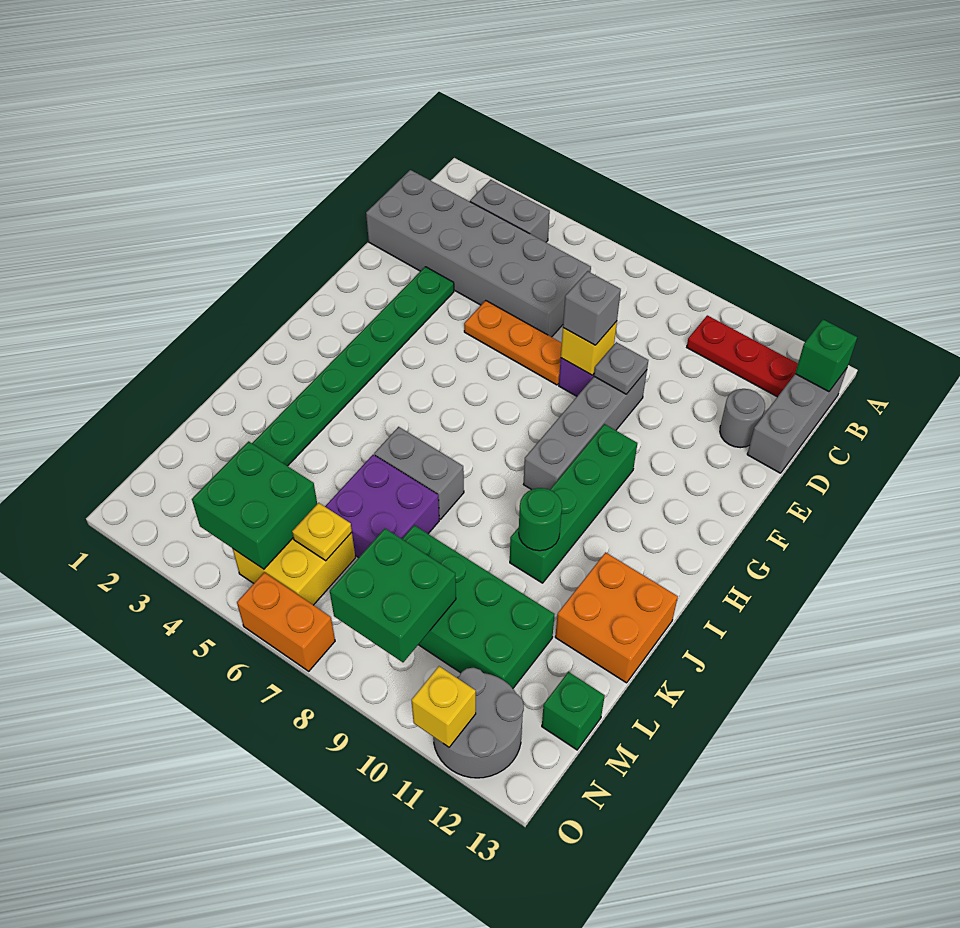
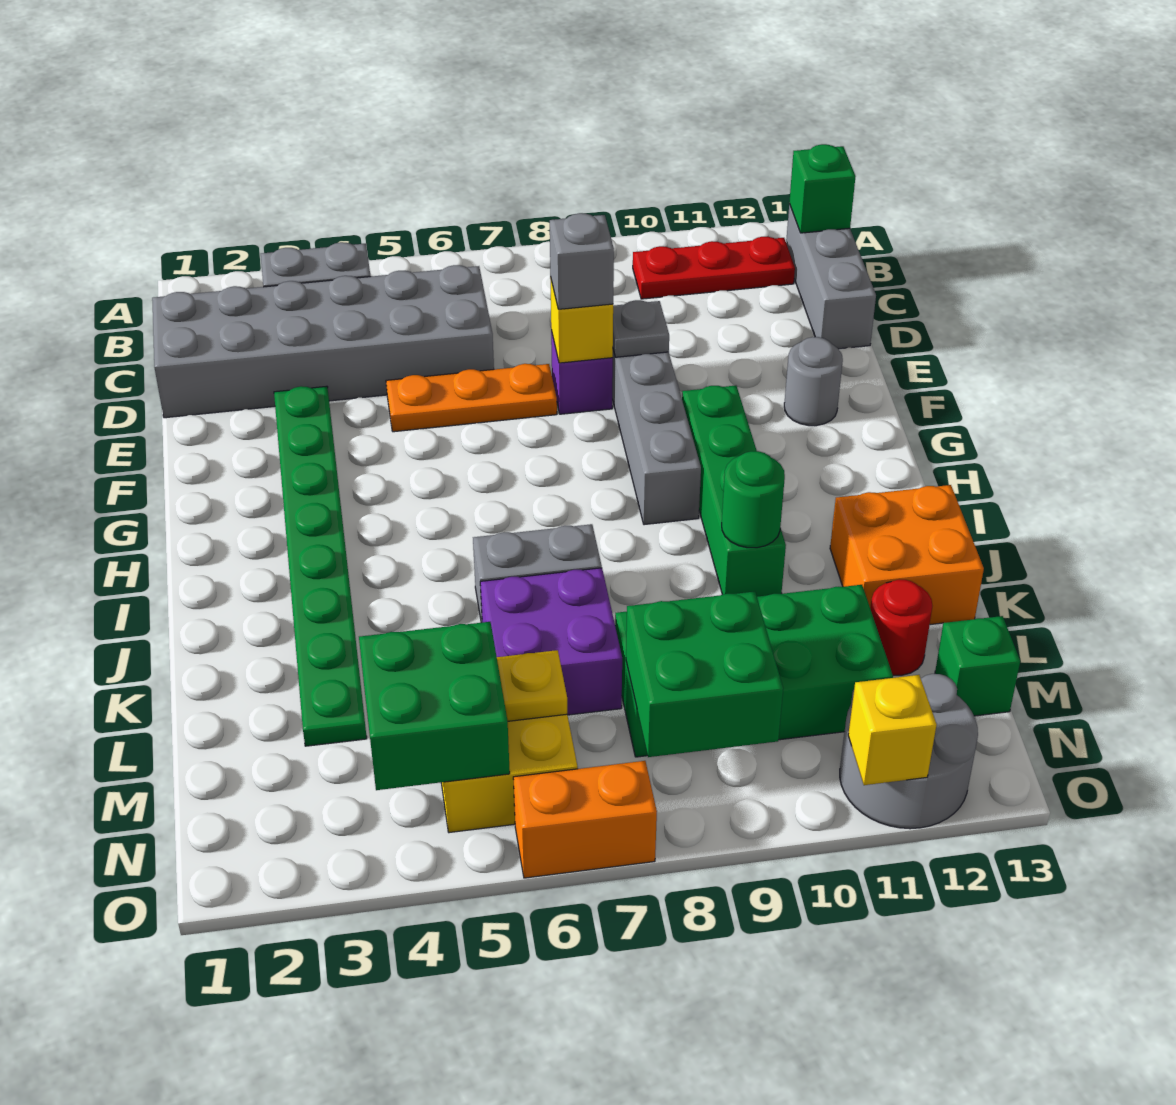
grey 1x1 round brick [720,389,765,448] -> grey 1x1 round brick moved to [784,337,843,426]
none -> red 1x1 round brick [870,580,932,675]

